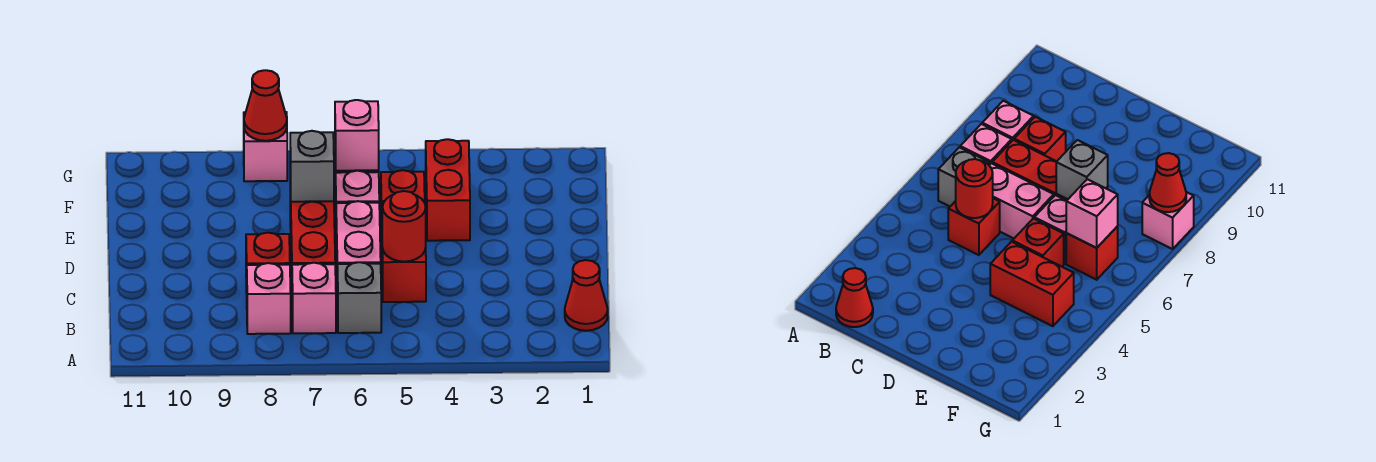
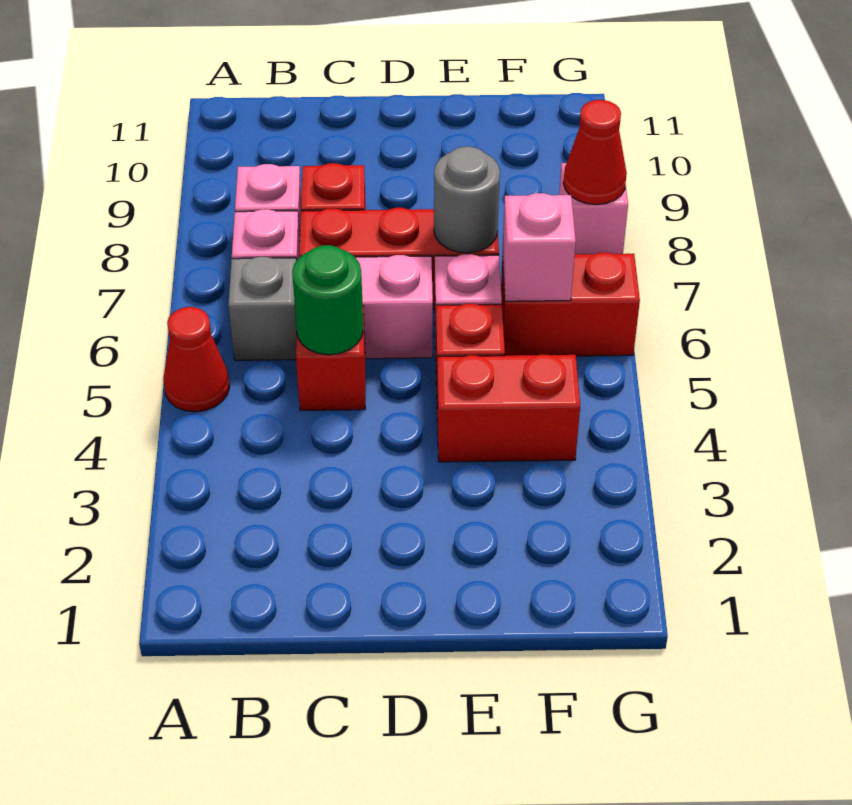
red 1x1 cone [565,260,608,331] -> red 1x1 cone moved to [163,307,229,412]
red 1x1 round brick [382,191,426,262] -> green 1x1 round brick [292,245,363,355]
grey 1x1 brick [290,131,334,202] -> grey 1x1 round brick [434,147,500,253]
red 1x1 brick [1066,226,1118,280] -> red 1x2 brick [501,253,640,356]

